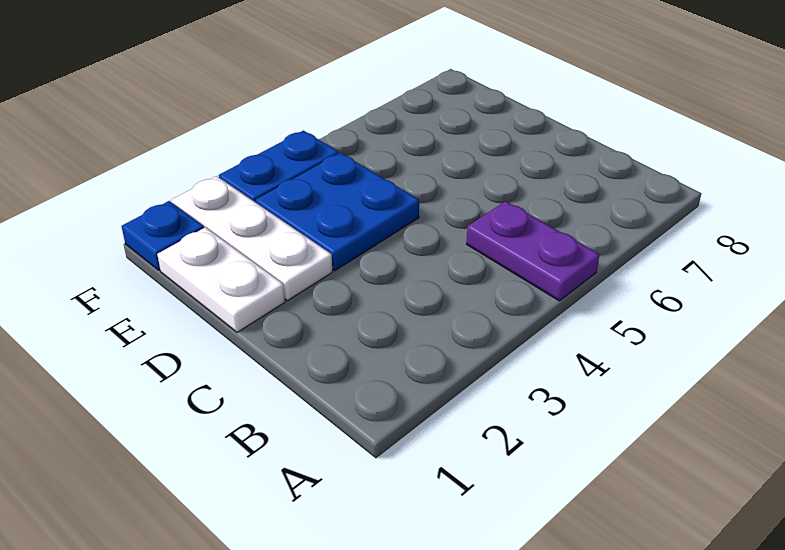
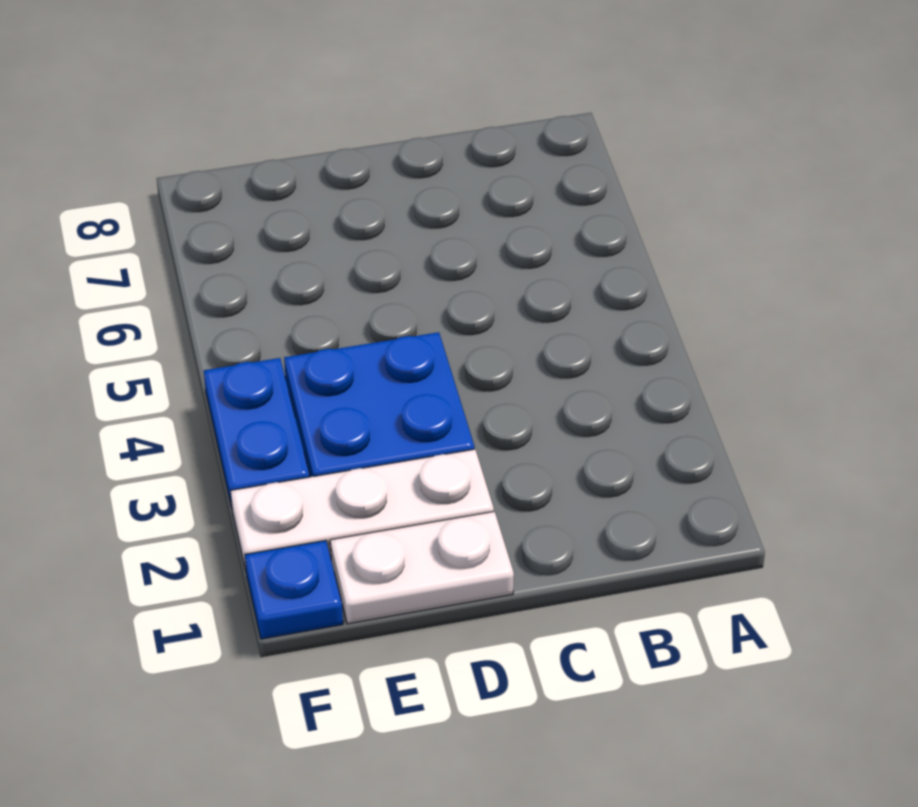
purple 1x2 plate [466,201,599,301] -> none

